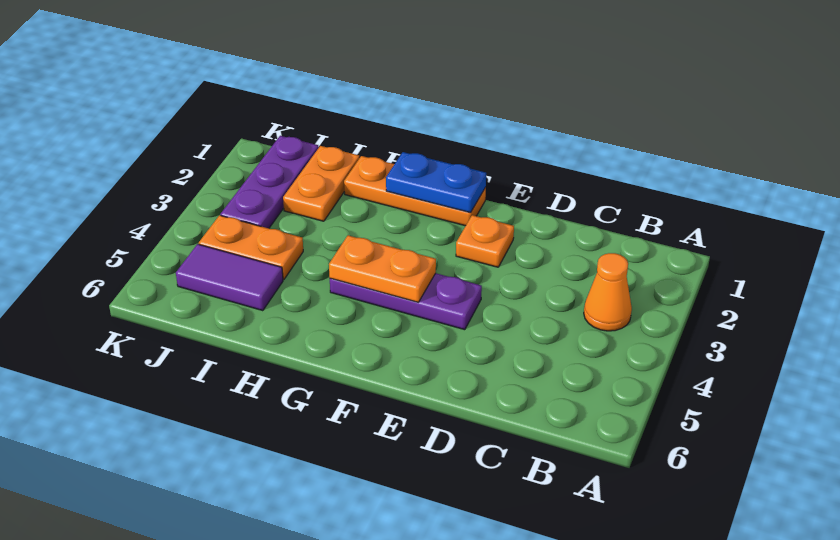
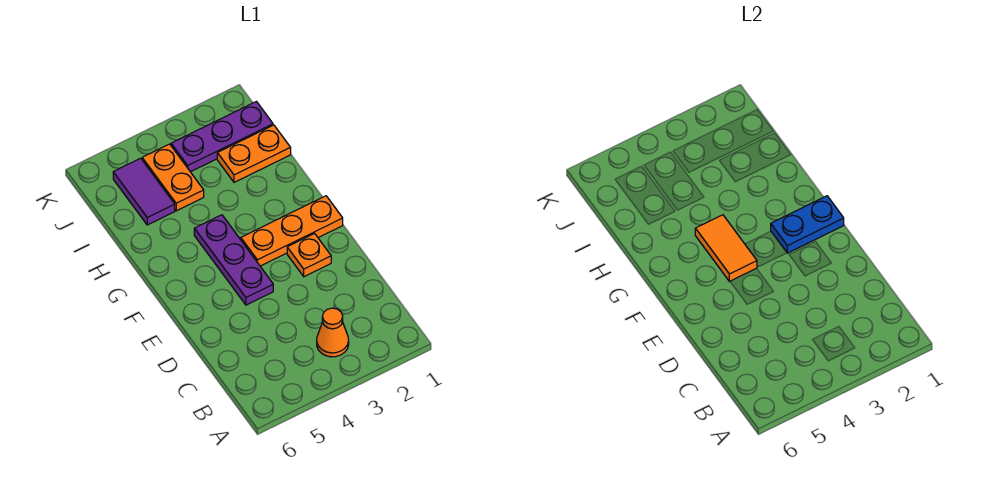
orange 1x3 plate [344,156,486,226] -> orange 1x3 plate turned to [241,196,343,266]
blue 1x2 plate [386,152,486,213] -> blue 1x2 plate turned to [771,196,844,253]
orange 1x2 plate [329,235,436,302] -> orange 1x2 tile [695,215,757,282]

